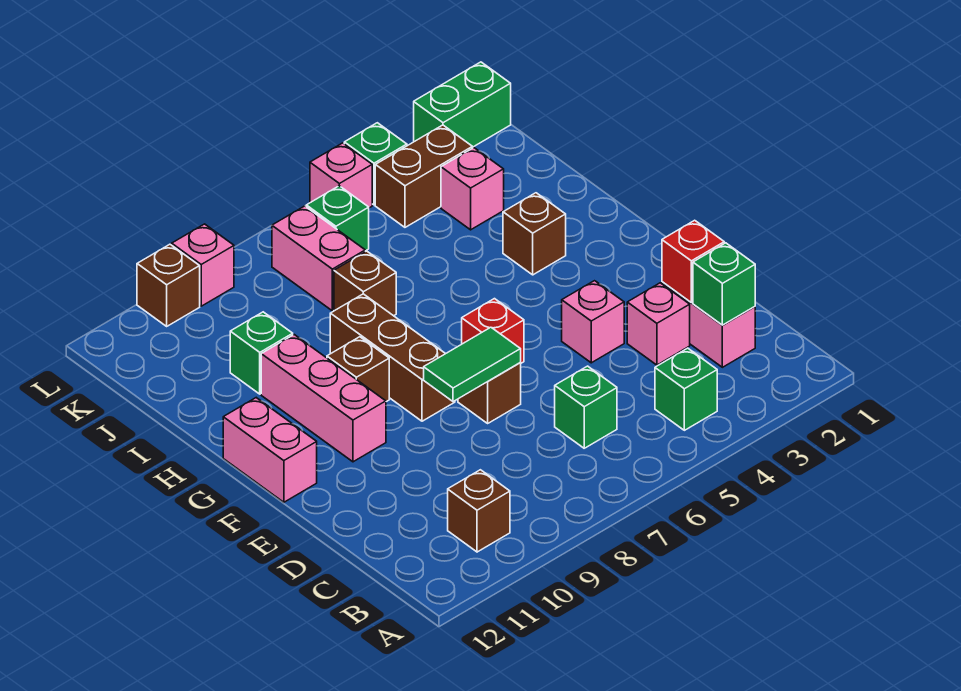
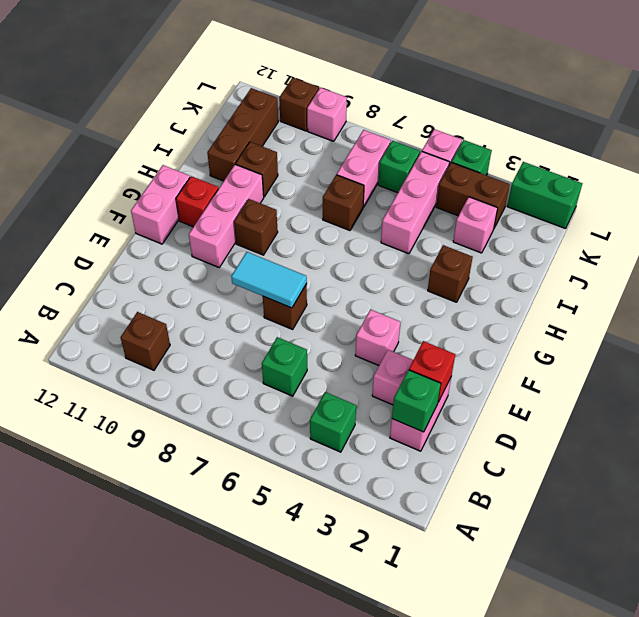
green 1x2 tile [424,327,521,402] -> cyan 1x2 tile [231,252,307,308]
red 1x1 brick [462,299,524,363] -> red 1x1 brick moved to [176,176,218,227]
brown 1x3 brick [330,294,455,421] -> brown 1x3 brick moved to [207,88,278,181]
none -> pink 1x3 brick [381,152,450,254]
green 1x1 brick [230,312,293,394] -> brown 1x1 brick [236,142,278,197]

